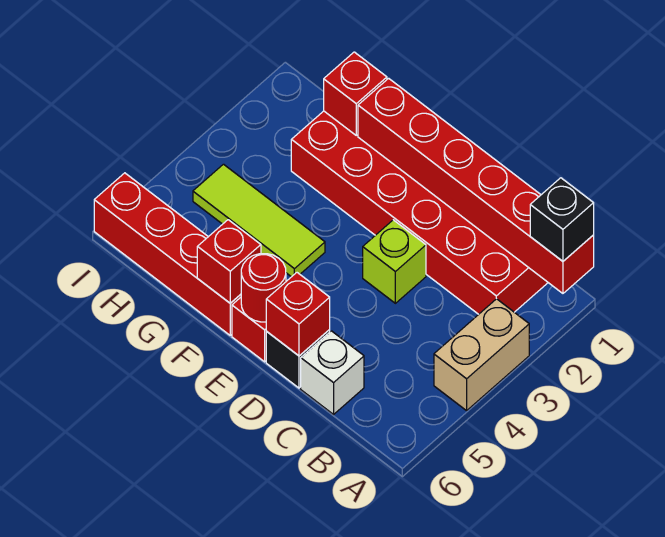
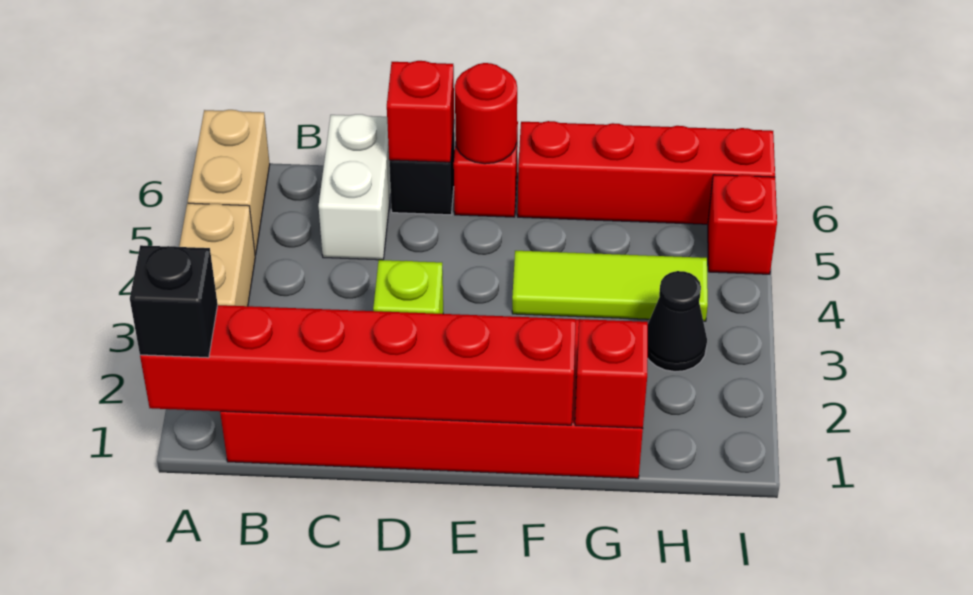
none -> tan 1x2 brick [188,110,270,255]
white 1x1 brick [301,331,364,414] -> white 1x2 brick [319,114,391,260]
red 1x1 brick [197,220,261,303] -> red 1x1 brick moved to [708,175,777,274]
none -> black 1x1 cone [648,271,707,372]

